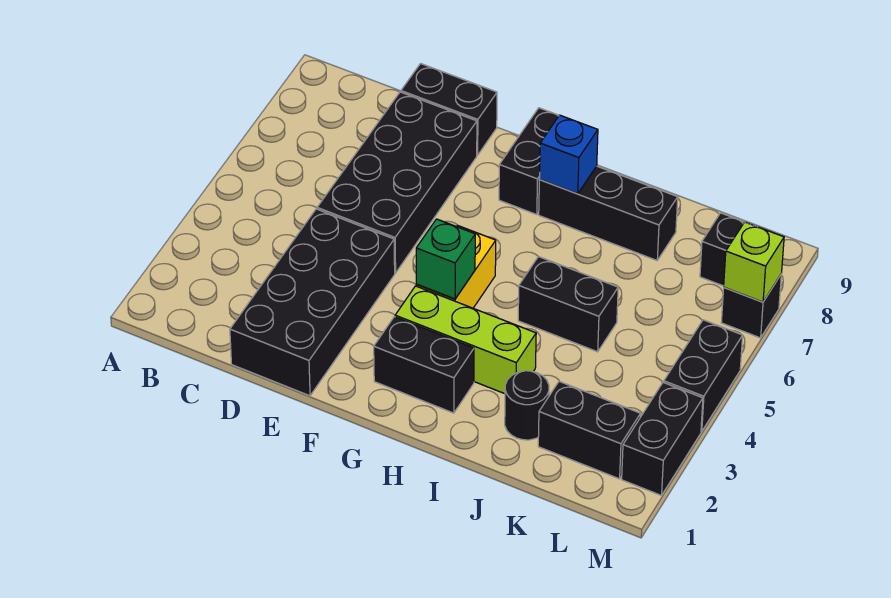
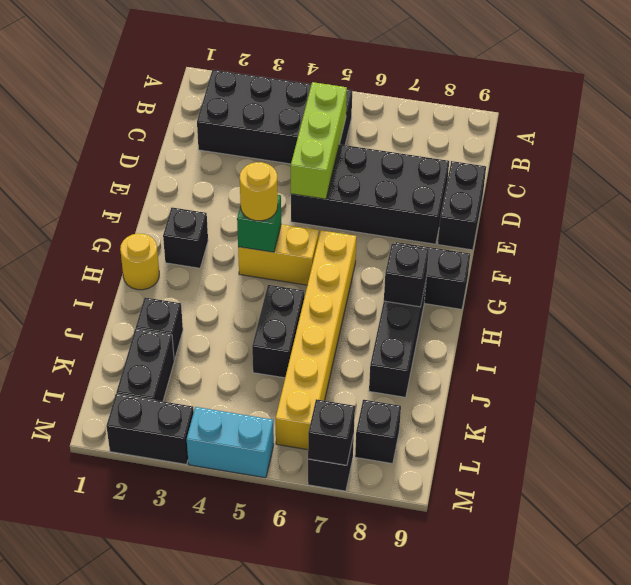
black 2x4 brick [230,209,395,396] -> black 2x4 brick moved to [197,70,352,164]
black 1x2 brick [374,317,474,413] -> black 1x1 brick [163,208,208,268]
lime 1x3 brick [395,286,536,394] -> lime 1x3 brick moved to [291,82,347,199]
none -> yellow 1x1 round brick [240,162,278,221]
none -> yellow 1x6 brick [276,230,356,450]
none -> yellow 1x1 round brick [120,233,159,290]
blue 1x1 brick [539,115,598,194] -> black 1x1 brick [384,244,429,307]
black 1x1 round brick [505,371,549,440] -> black 1x1 brick [136,298,183,360]
black 1x2 brick [664,320,743,432] -> cyan 1x2 brick [187,407,274,478]
lime 1x1 brick [724,222,784,302] -> black 1x1 brick [308,399,355,465]

